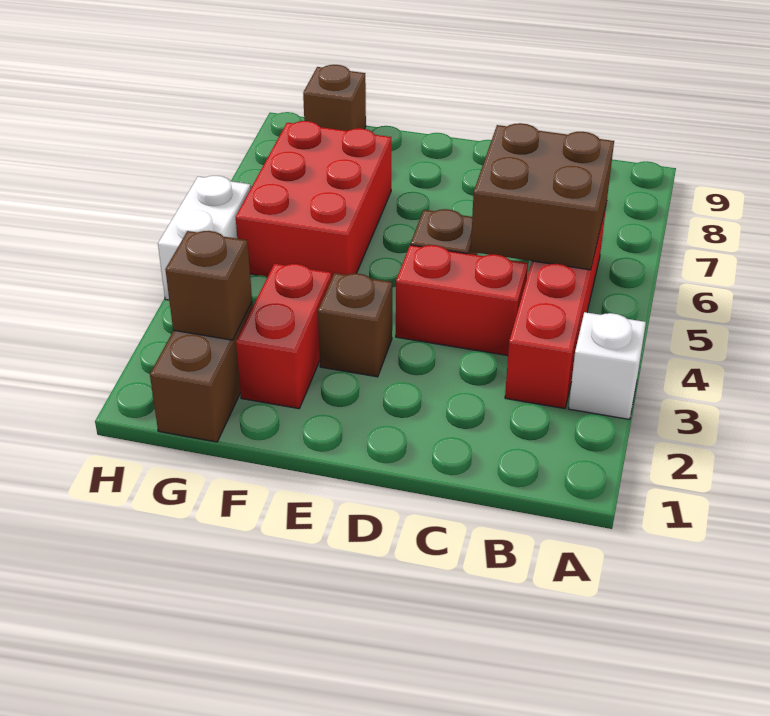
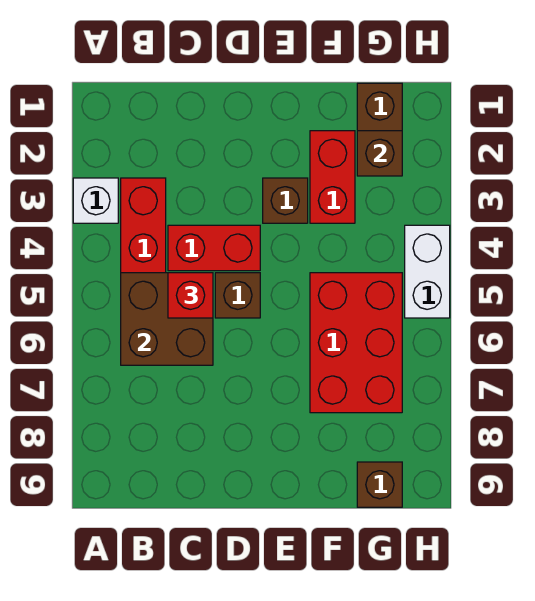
none -> red 1x1 brick [168,273,213,318]

